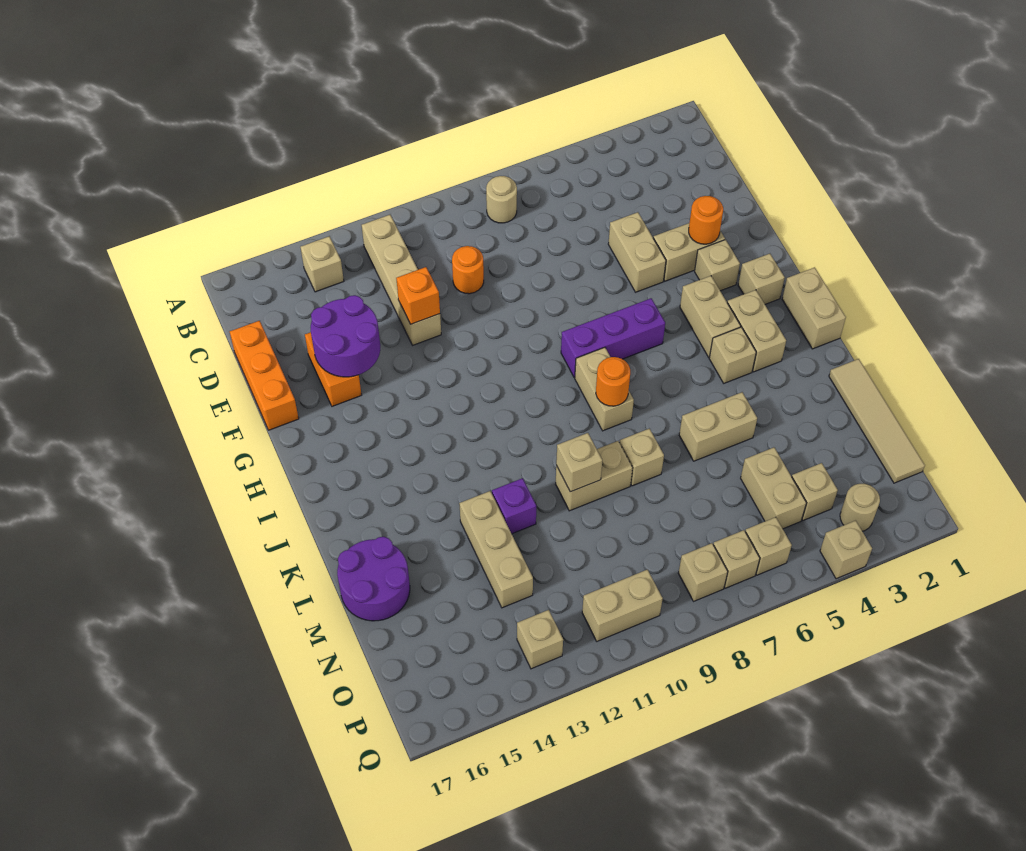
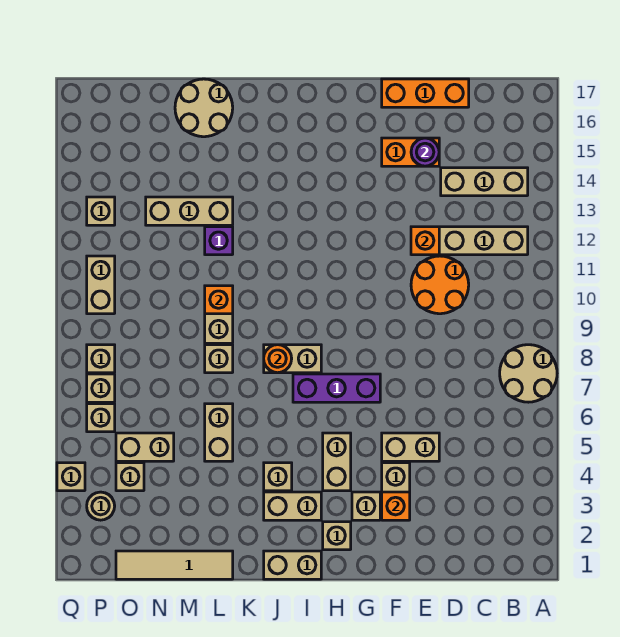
tan 1x1 round brick [486,176,517,223] -> tan 2x2 round brick [500,345,557,402]
tan 1x1 brick [301,236,344,292] -> tan 1x3 brick [441,168,528,196]
orange 1x1 round brick [452,246,484,294] -> orange 2x2 round brick [411,256,469,314]
purple 2x2 round brick [311,295,380,377] -> purple 1x1 round brick [411,138,439,166]
orange 1x1 round brick [689,196,723,244] -> orange 1x1 brick [382,492,410,520]
tan 1x2 brick [680,276,741,357] -> tan 1x2 brick turned to [323,433,351,491]
purple 1x3 brick [561,298,665,378] -> purple 1x3 brick turned to [293,374,380,402]
tan 1x1 brick [556,433,602,492] -> orange 1x1 brick [205,286,233,314]
purple 2x2 round brick [337,537,410,621] -> tan 2x2 round brick [175,79,233,137]

